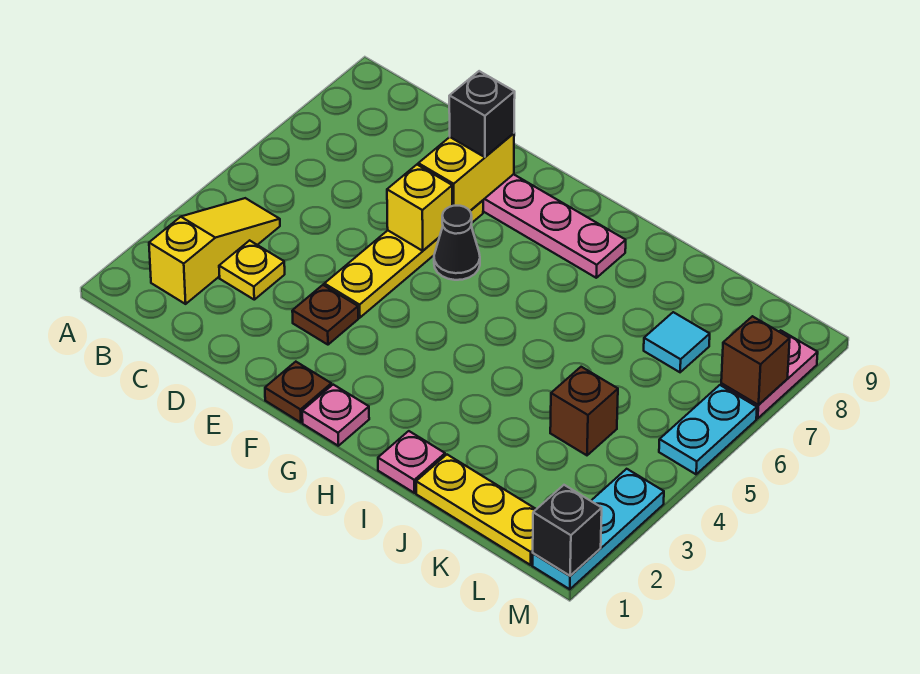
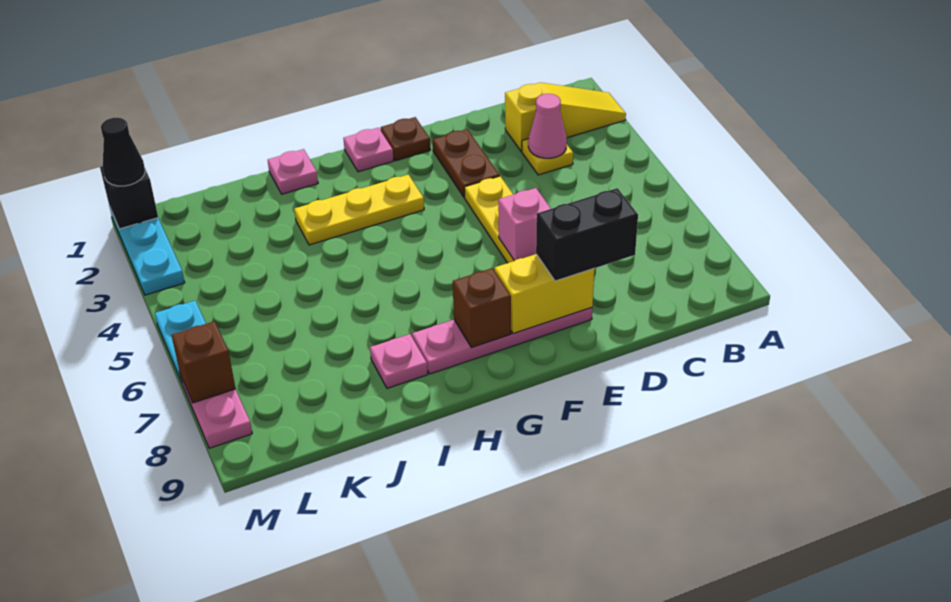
yellow 1x3 slope [149,198,280,304] -> yellow 1x3 slope turned to [505,83,626,151]
none -> pink 1x1 cone [528,94,567,158]
brown 1x1 plate [292,285,358,345] -> brown 1x2 plate [432,129,500,198]
yellow 1x1 brick [387,165,452,251] -> pink 1x1 brick [498,188,551,261]
yellow 1x2 brick [418,133,514,211] -> yellow 1x2 brick turned to [494,254,594,333]
black 1x1 brick [449,71,515,157] -> black 1x2 brick [536,188,638,281]
black 1x1 cone [434,206,480,280] -> black 1x1 cone moved to [101,118,145,186]
none -> pink 1x1 plate [370,334,428,388]
yellow 1x3 plate [416,455,536,565] -> yellow 1x3 plate moved to [294,175,424,245]
brown 1x1 brick [550,367,618,455] -> brown 1x1 brick moved to [453,268,511,347]
cyan 1x1 tile [644,312,710,372] -> none

